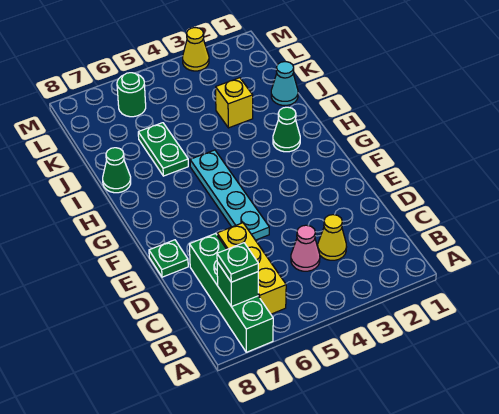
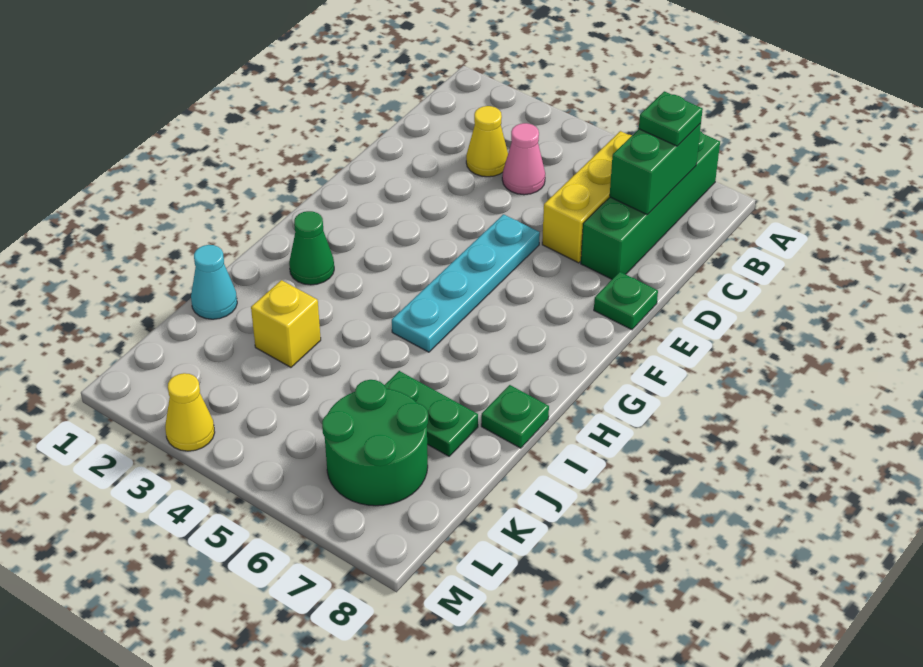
green 1x1 brick [217,262,258,307] -> green 1x2 brick [610,123,701,215]
green 1x2 plate [138,123,188,176] -> green 1x2 plate turned to [384,371,478,456]
green 1x1 cone [103,148,131,193] -> green 1x1 plate [481,385,549,448]
green 1x1 round brick [117,73,146,117] -> green 2x2 round brick [322,380,428,506]

